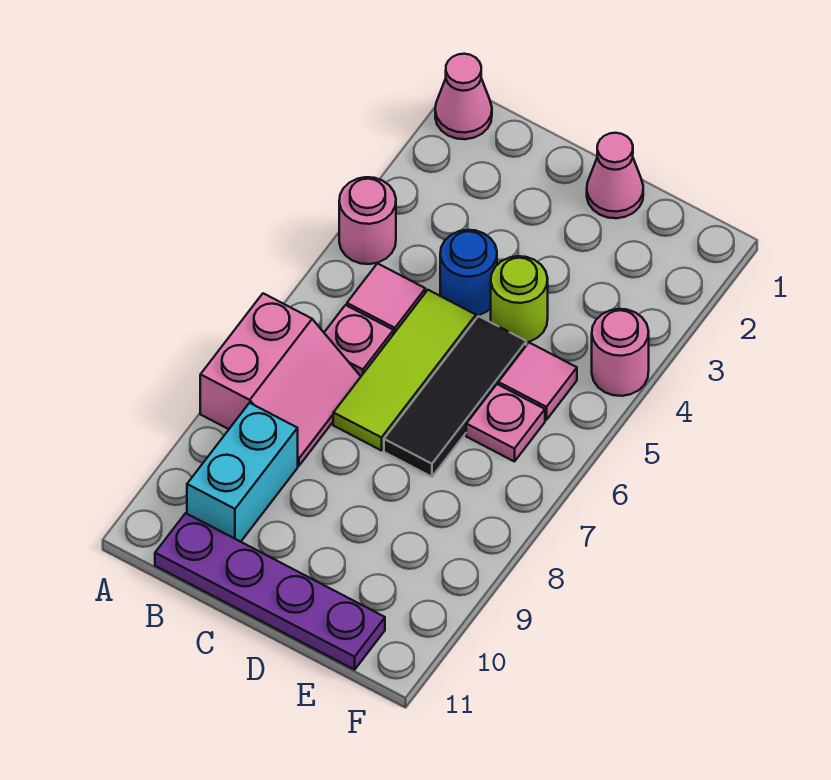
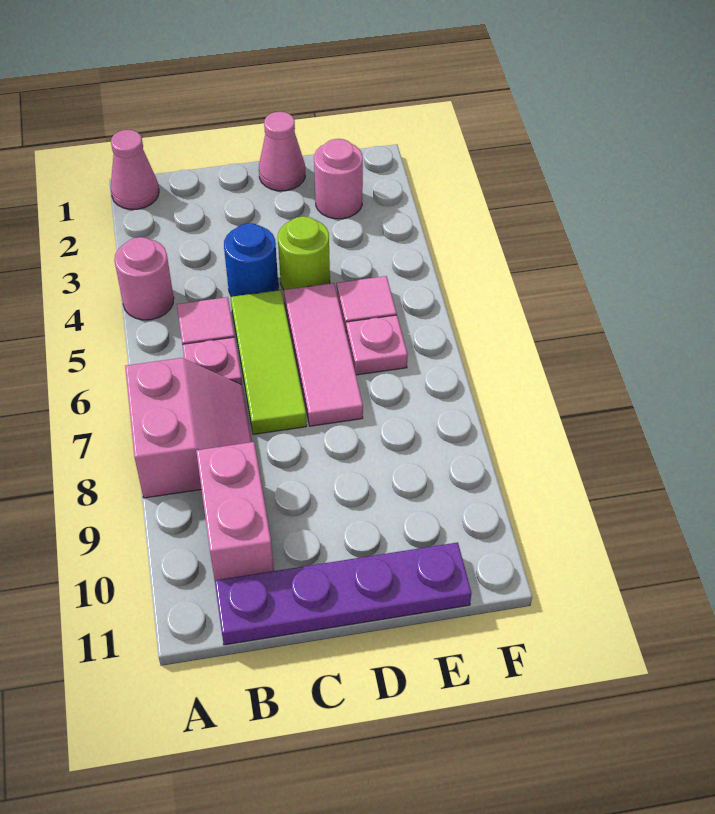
cyan 1x2 brick [187,403,298,542] -> pink 1x2 brick [196,442,274,580]
black 1x3 tile [384,316,526,477] -> pink 1x3 tile [284,283,363,426]
pink 1x1 round brick [592,309,649,396] -> pink 1x1 round brick moved to [314,139,363,219]

